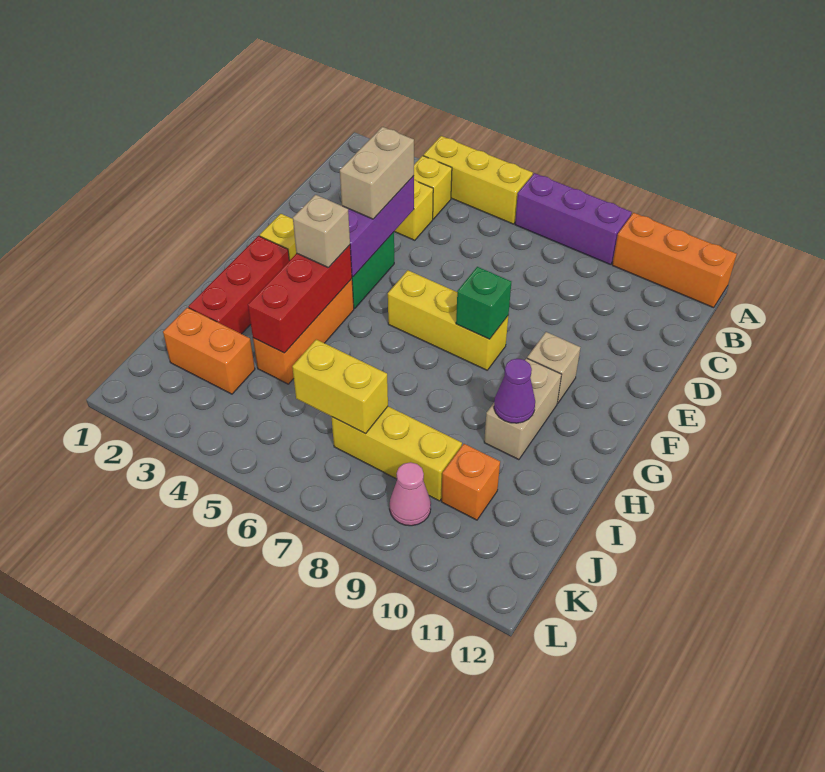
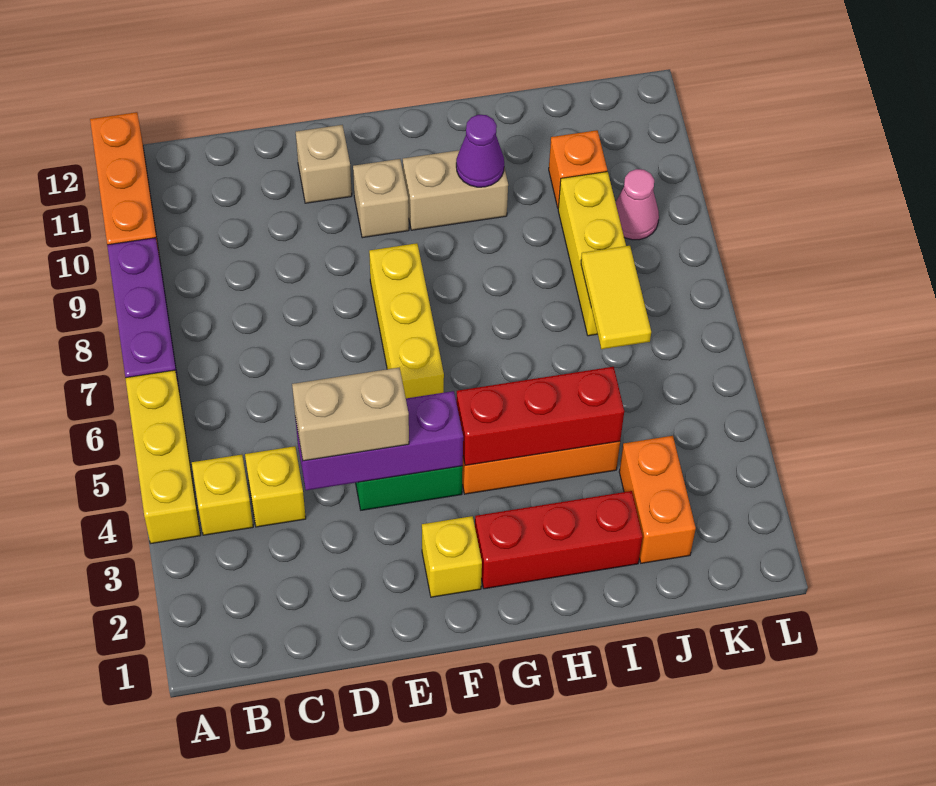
green 1x1 brick [456,267,511,339] -> none
tan 1x1 brick [293,195,350,268] -> tan 1x1 brick moved to [296,125,352,203]
yellow 1x2 brick [292,339,388,434] -> yellow 1x2 tile [581,246,651,349]

